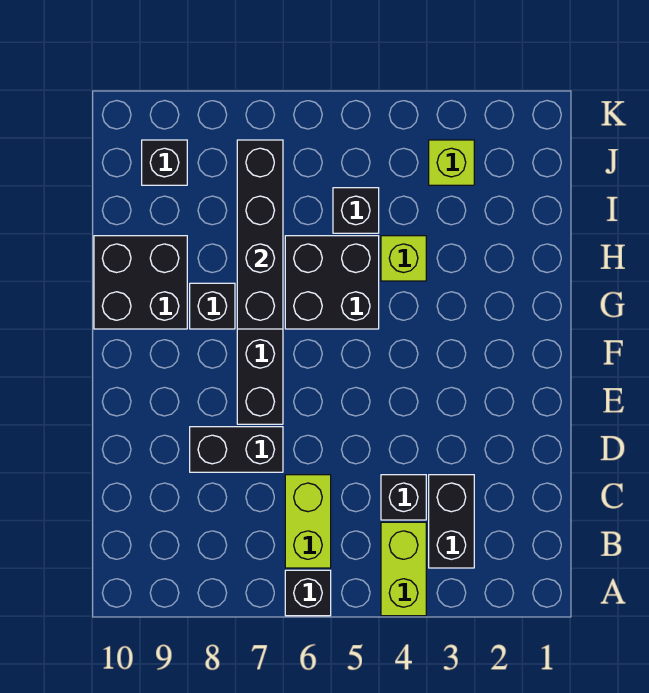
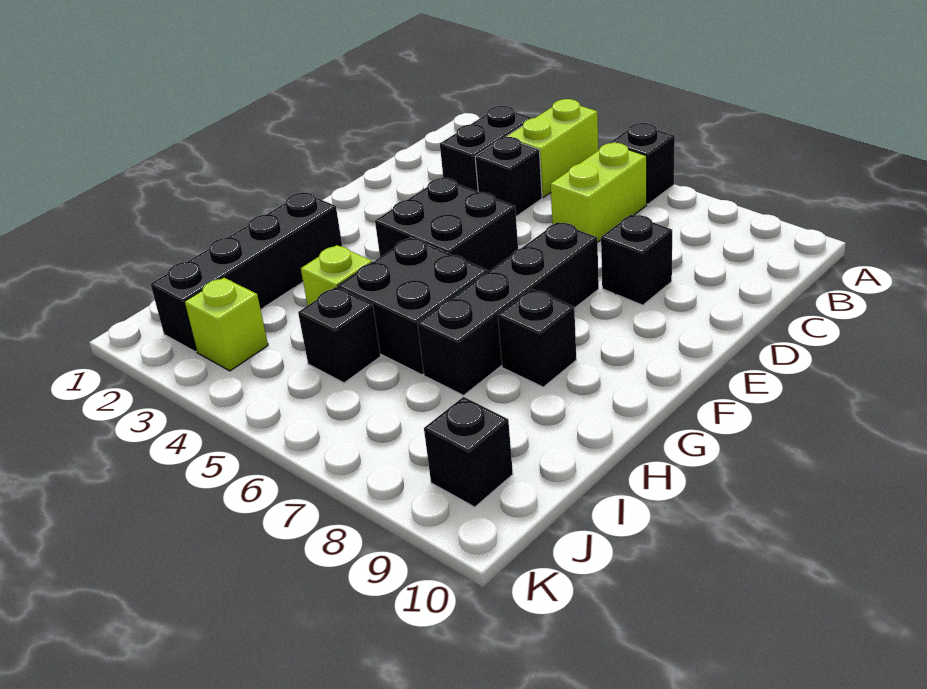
black 1x2 brick [190,427,283,472] -> black 1x1 brick [601,215,672,305]
black 1x4 brick [237,140,283,329] -> black 1x4 brick moved to [151,192,342,352]
black 2x2 brick [94,236,187,329] -> black 2x2 brick moved to [375,178,518,272]

